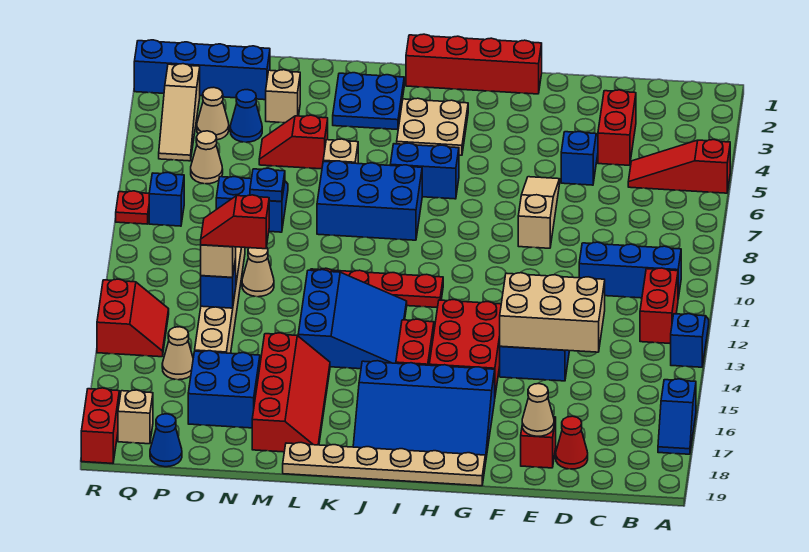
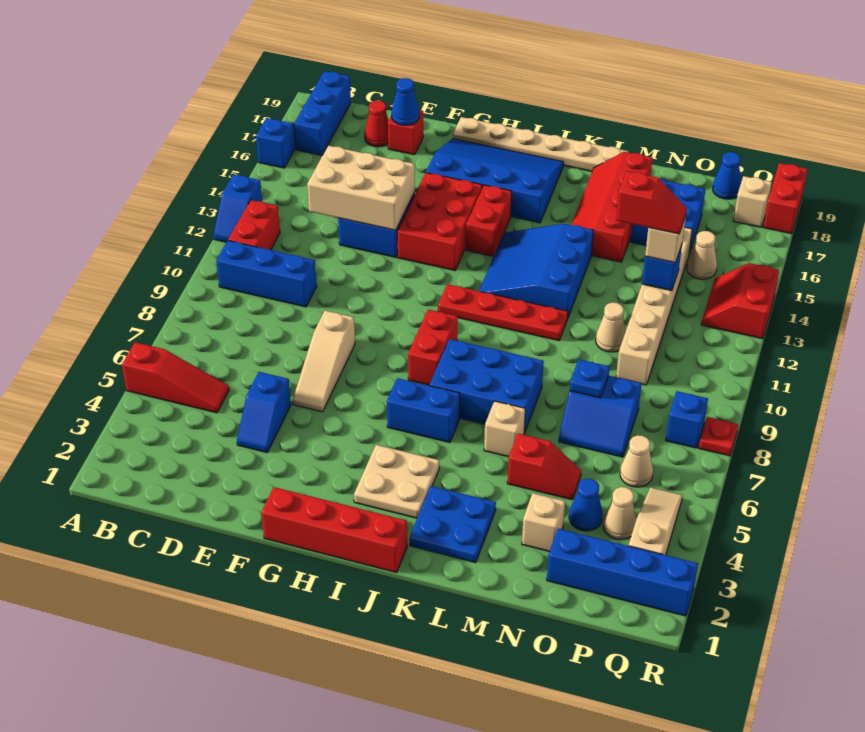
none -> blue 1x3 brick [294,71,351,155]
red 1x2 brick [598,90,636,165] -> red 1x2 brick moved to [408,309,458,385]
tan 1x1 cone [522,384,554,436] -> blue 1x1 cone [391,78,420,125]

